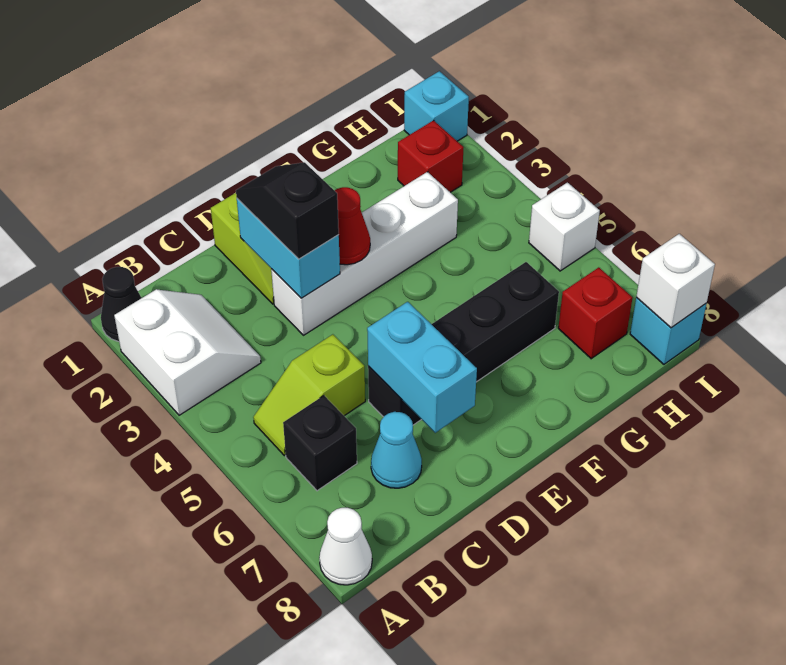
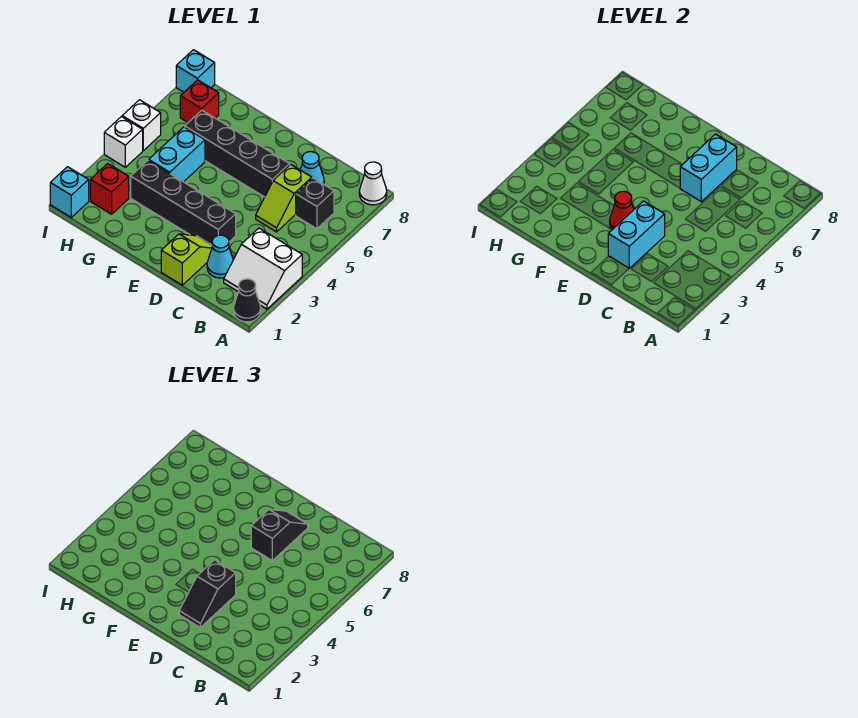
white 2x2 slope [114,289,261,415] -> white 2x2 slope turned to [224,228,302,309]
lime 1x2 slope [253,334,365,456] -> lime 1x2 slope turned to [256,164,312,232]
none -> cyan 1x1 cone [207,235,233,278]
white 1x4 brick [271,172,458,335] -> black 1x4 brick [131,160,236,245]
none -> black 1x2 slope [251,509,308,561]
none -> cyan 1x2 brick [149,127,205,182]
white 1x1 brick [636,234,715,328] -> white 1x1 brick moved to [104,117,143,167]

